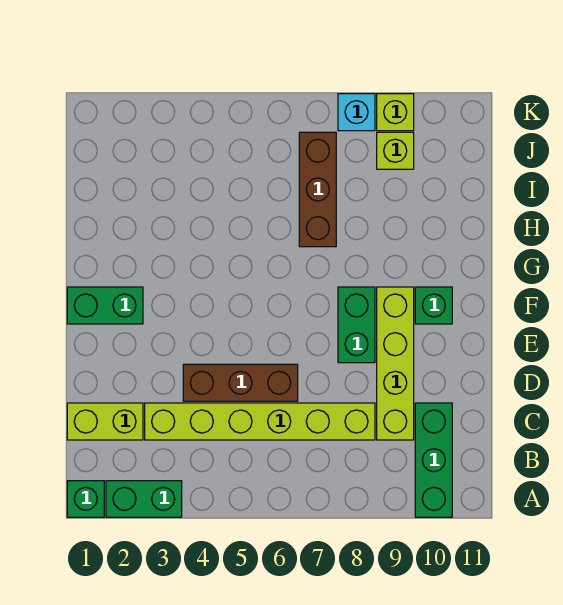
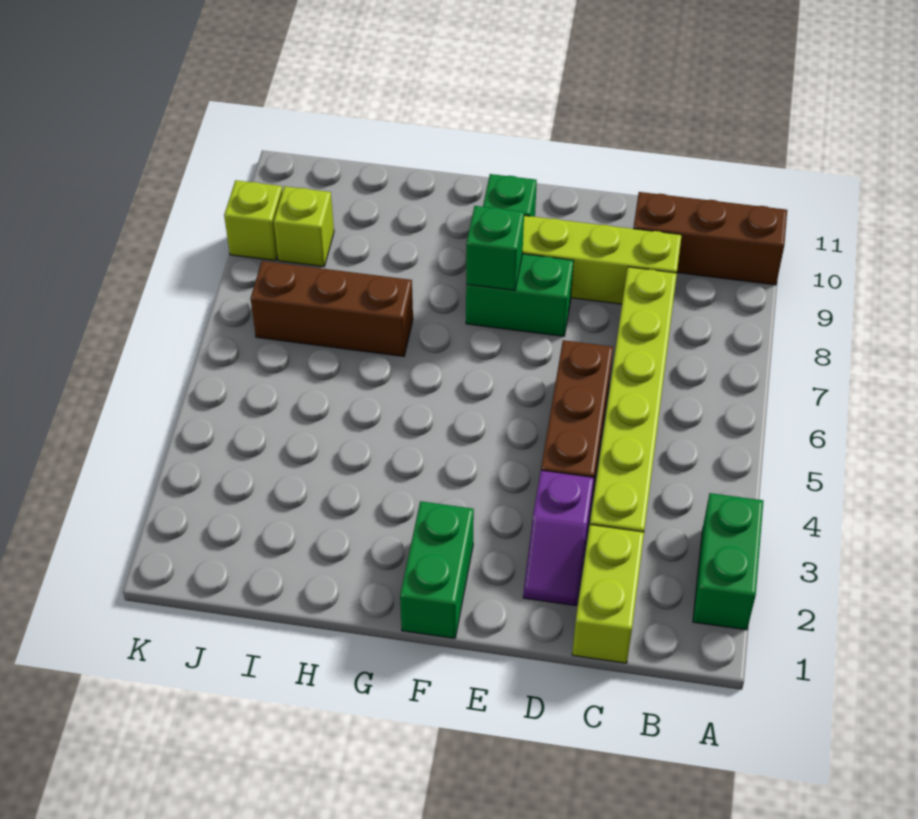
green 1x1 brick [67,481,104,517] -> green 1x1 brick moved to [466,206,524,290]
green 1x3 brick [415,403,452,517] -> brown 1x3 brick [633,192,787,285]
none -> purple 1x2 slope [523,470,594,606]
cyan 1x1 brick [338,94,375,131] -> none

